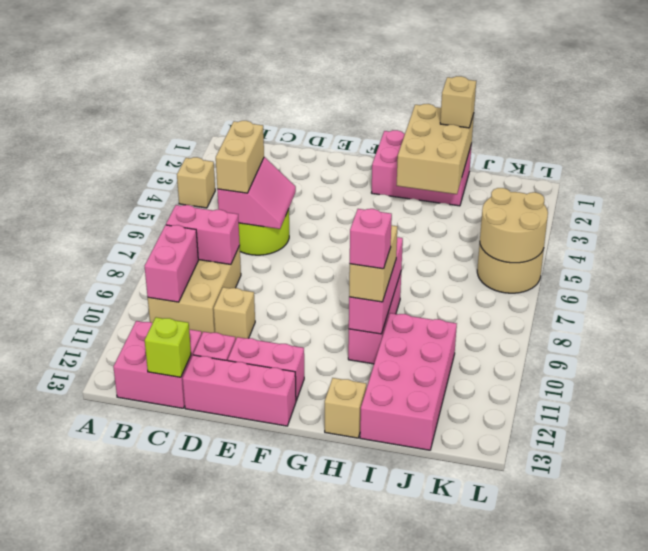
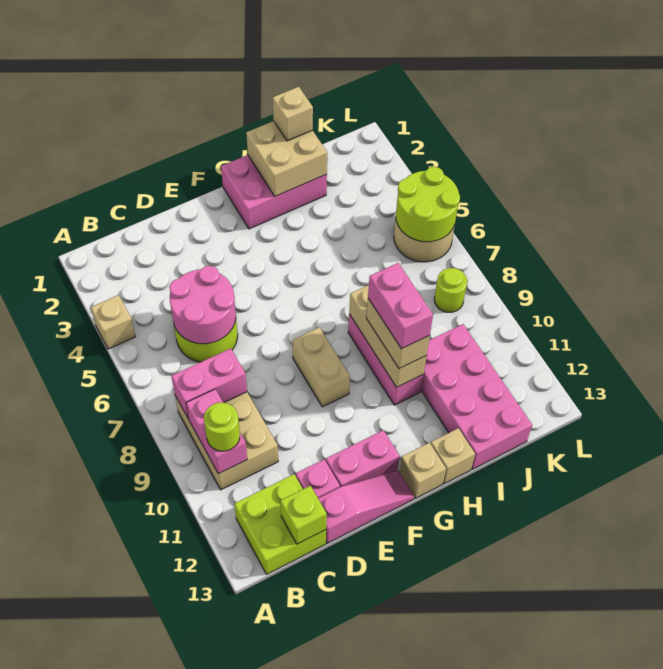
none -> lime 1x1 round brick [204,403,240,451]
pink 2x2 brick [113,321,202,408] -> lime 2x2 brick [234,474,326,574]
pink 2x2 slope [217,157,296,229] -> pink 2x2 round brick [169,266,236,344]
tan 1x2 brick [216,121,264,193] -> tan 1x2 brick moved to [292,327,350,407]
tan 1x1 brick [214,287,255,339] -> tan 1x1 brick moved to [400,443,446,498]
pink 1x3 brick [183,355,296,426] -> pink 1x3 slope [318,471,414,543]
tan 2x3 brick [397,104,474,194] -> tan 2x2 brick [246,121,327,196]
pink 1x3 brick [349,237,403,334] -> tan 1x3 brick [349,285,426,387]
pink 1x1 brick [350,209,392,269] -> pink 1x2 brick [368,263,433,349]
tan 2x2 round brick [480,188,548,263] -> lime 2x2 round brick [396,167,460,242]
none -> lime 1x1 round brick [434,268,467,312]

